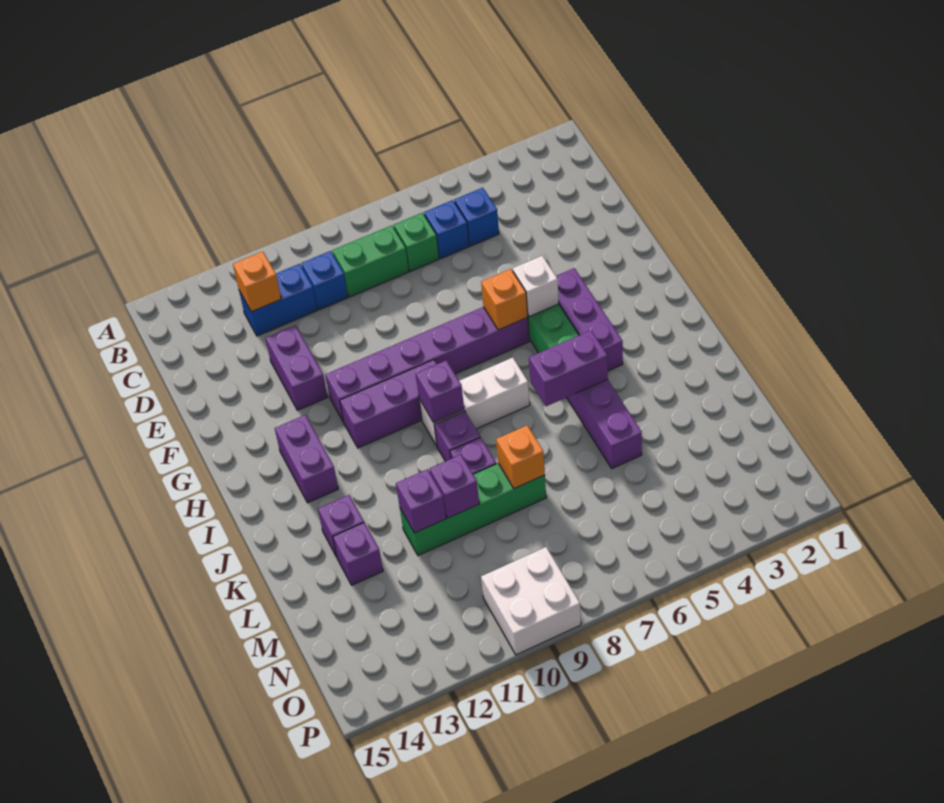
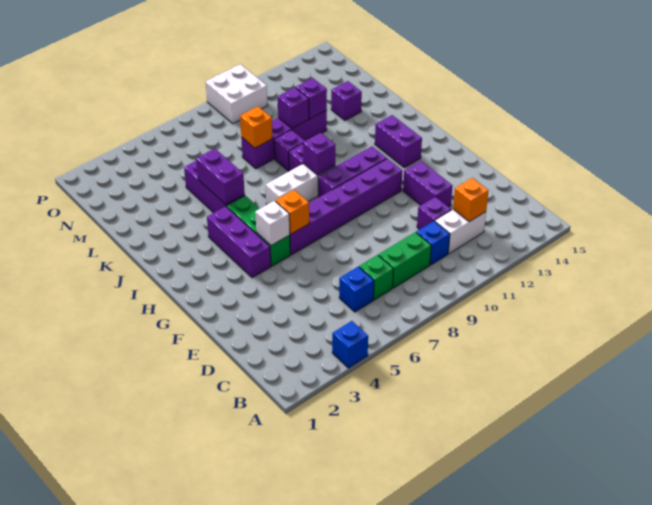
blue 1x1 brick [454,188,499,246] -> blue 1x1 brick moved to [332,321,368,368]
blue 1x2 brick [239,264,317,336] -> white 1x2 brick [435,209,486,253]
purple 1x2 brick [529,331,608,406] -> purple 1x2 brick turned to [196,148,245,205]
purple 1x1 brick [318,495,364,557] -> purple 1x1 brick moved to [417,197,451,229]
green 1x4 brick [400,463,546,556] -> purple 1x4 brick [241,110,327,169]

